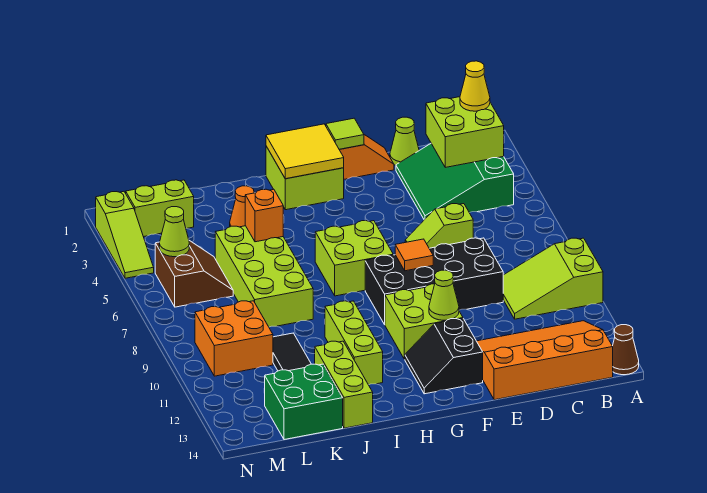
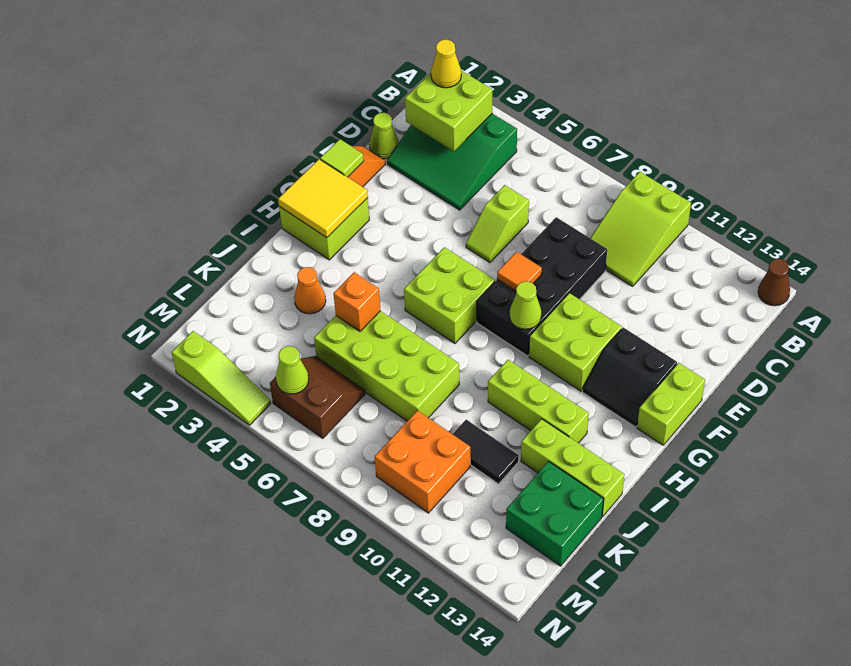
orange 3x4 slope [477,321,613,400] -> none
lime 1x1 cone [429,270,459,320] -> lime 1x1 cone moved to [509,281,542,329]
lime 1x2 brick [126,180,194,237] -> lime 1x2 brick moved to [637,363,705,445]

